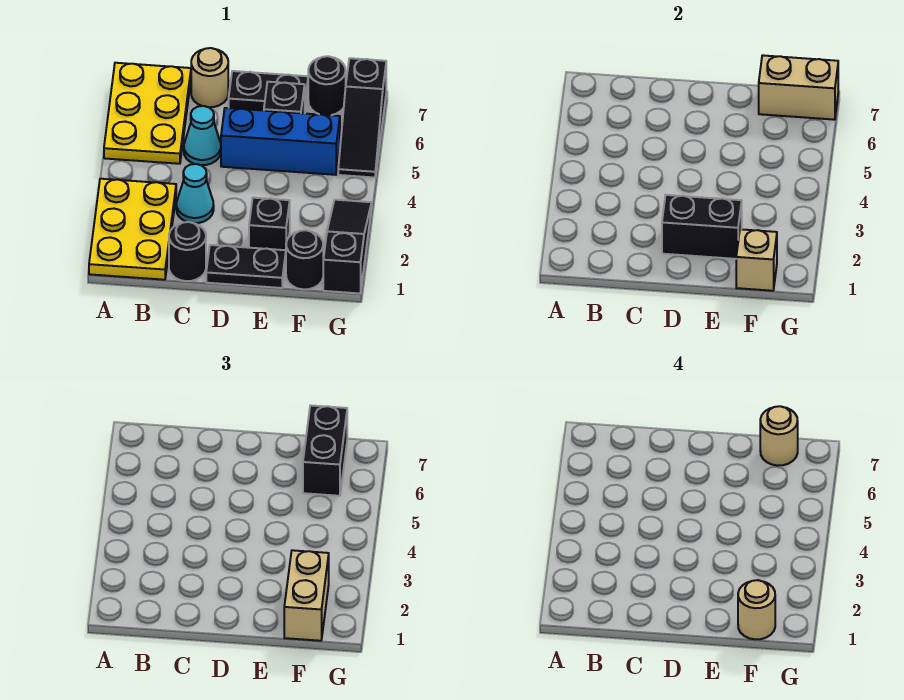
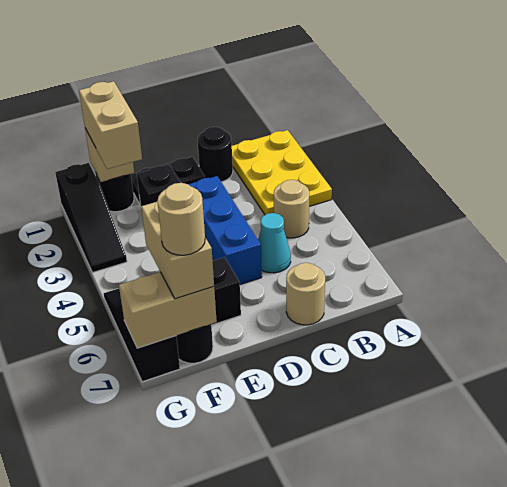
yellow 2x3 plate [104,63,191,164] -> none
cyan 1x1 cone [176,164,214,223] -> none
black 1x2 brick [662,195,742,259] -> none
blue 1x3 brick [221,108,340,175] -> blue 1x3 brick turned to [188,176,262,285]
black 1x2 plate [229,71,308,111] -> none
tan 1x1 round brick [738,580,775,639] -> tan 1x1 round brick moved to [274,180,309,238]
black 1x2 brick [303,405,347,496] -> tan 1x2 brick [141,202,214,299]

